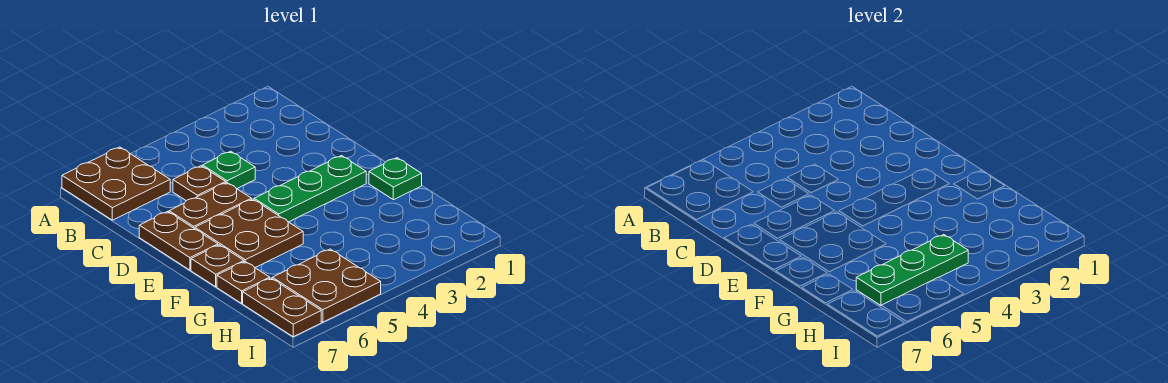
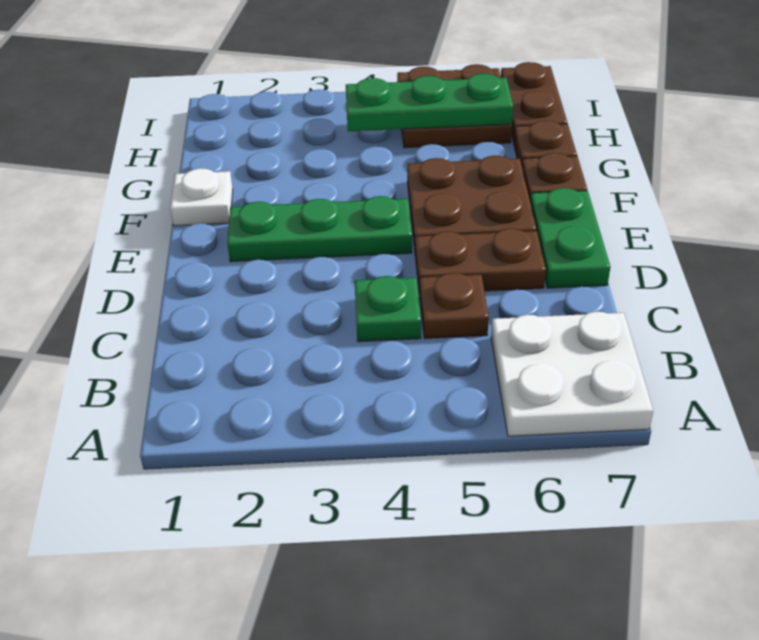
brown 2x2 plate [62,147,170,220] -> white 2x2 plate [491,312,653,436]
brown 1x2 plate [139,212,218,270] -> green 1x2 plate [530,188,610,288]
green 1x1 plate [369,158,422,200] -> white 1x1 plate [170,168,233,226]

